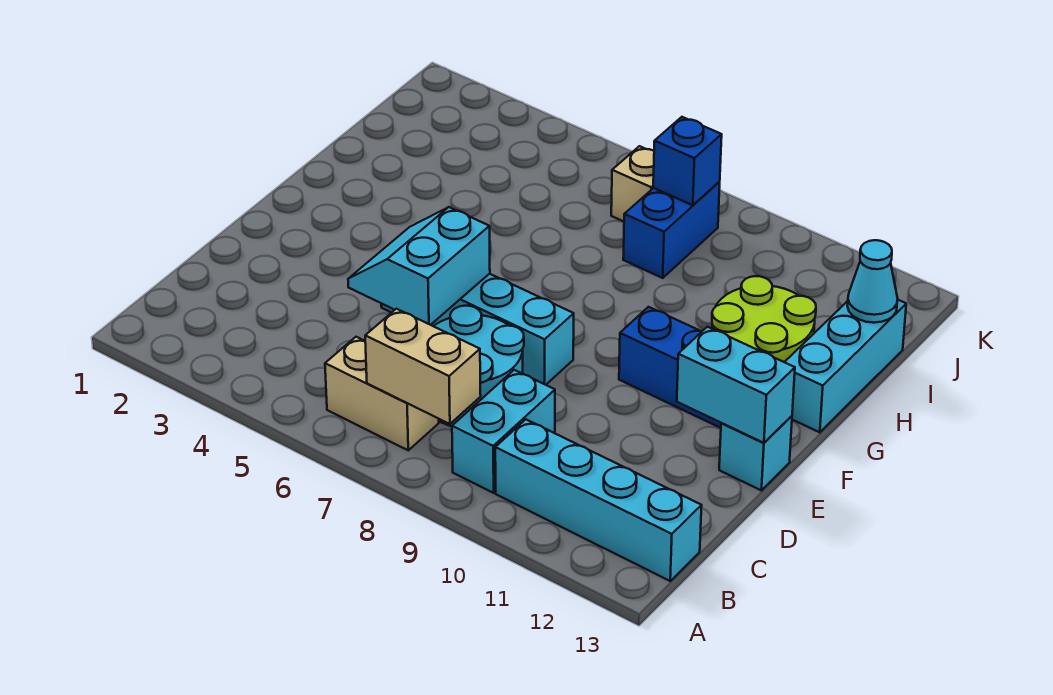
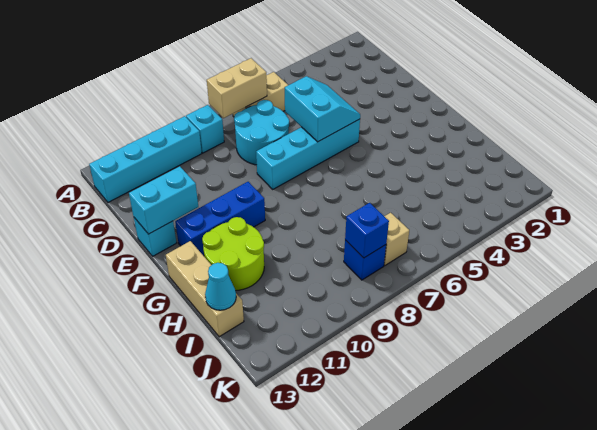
cyan 1x2 brick [452,370,555,493] -> cyan 1x1 brick [186,105,224,153]
cyan 1x3 brick [785,300,906,432] -> tan 1x3 brick [166,241,244,337]
blue 1x2 brick [623,182,720,278] -> blue 1x1 brick [344,240,386,280]

